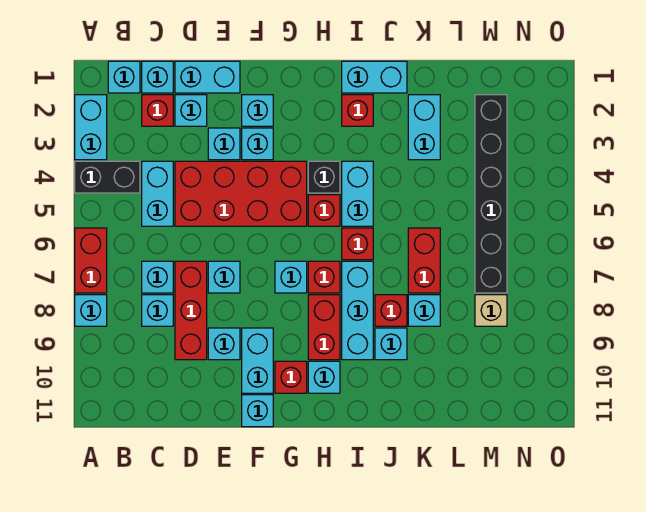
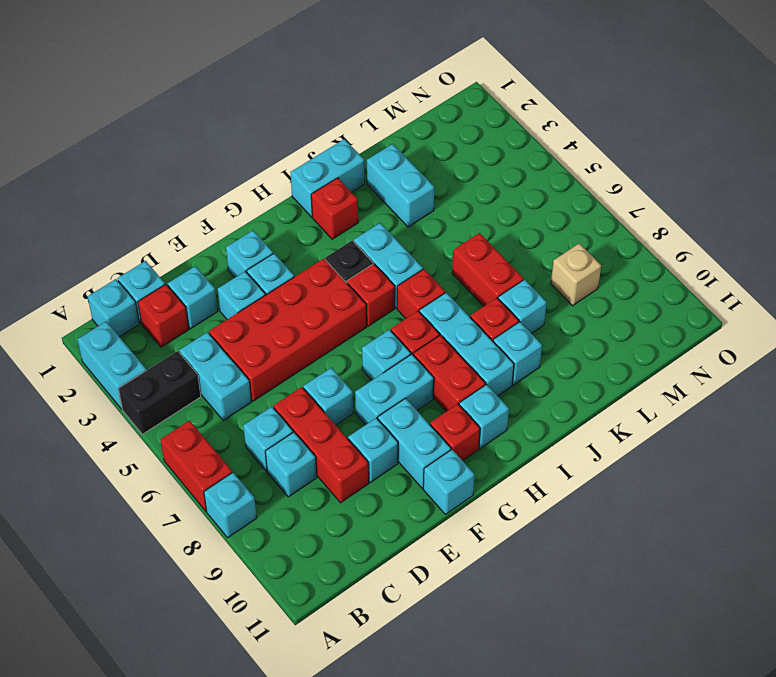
cyan 1x2 brick [175,61,240,93] -> cyan 1x2 brick moved to [355,354,434,425]
black 1x6 brick [475,95,507,293] -> none

